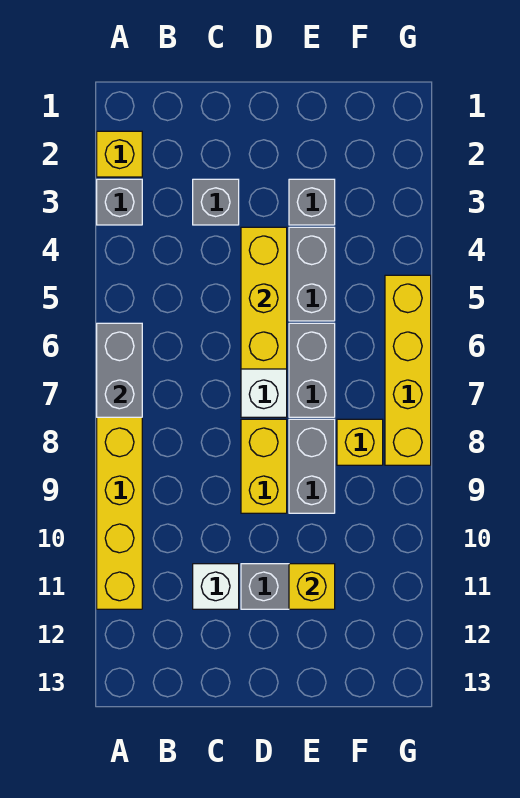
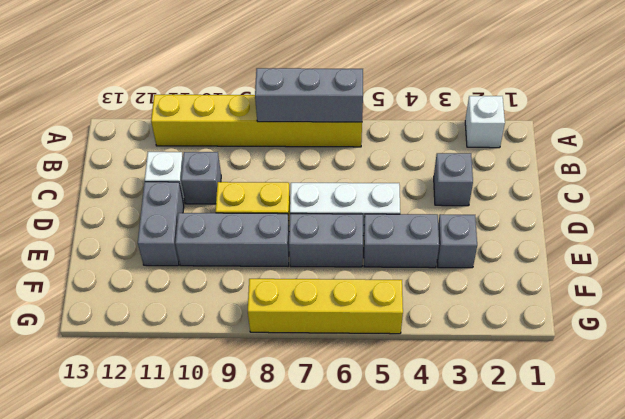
yellow 1x1 brick [97,131,142,177] -> white 1x1 brick [465,96,505,148]
grey 1x1 brick [97,179,142,225] -> grey 1x1 brick moved to [181,152,221,204]
grey 1x2 brick [97,323,142,417] -> grey 1x3 brick [255,68,363,122]
yellow 1x3 brick [241,227,287,369] -> none
grey 1x2 brick [289,419,335,513] -> grey 1x3 brick [175,213,289,266]
yellow 1x1 brick [289,564,335,609] -> none
yellow 1x1 brick [337,419,383,465] -> none

